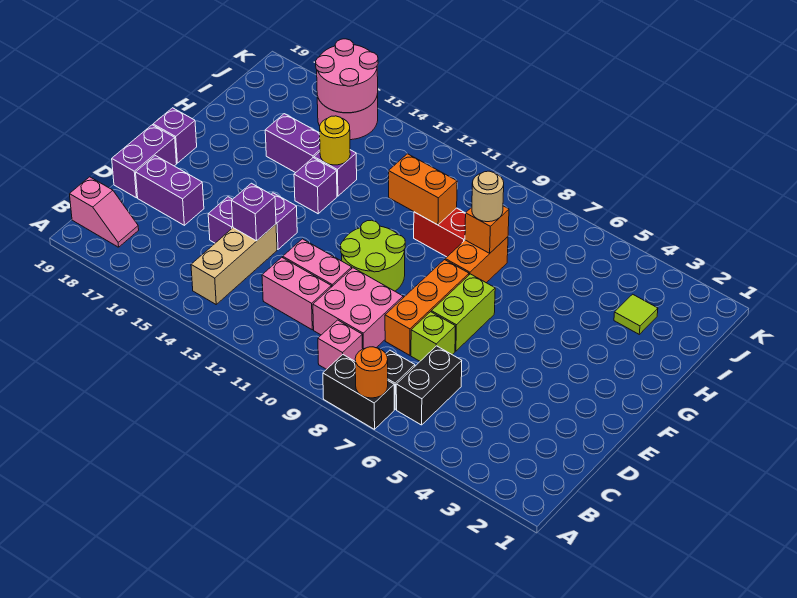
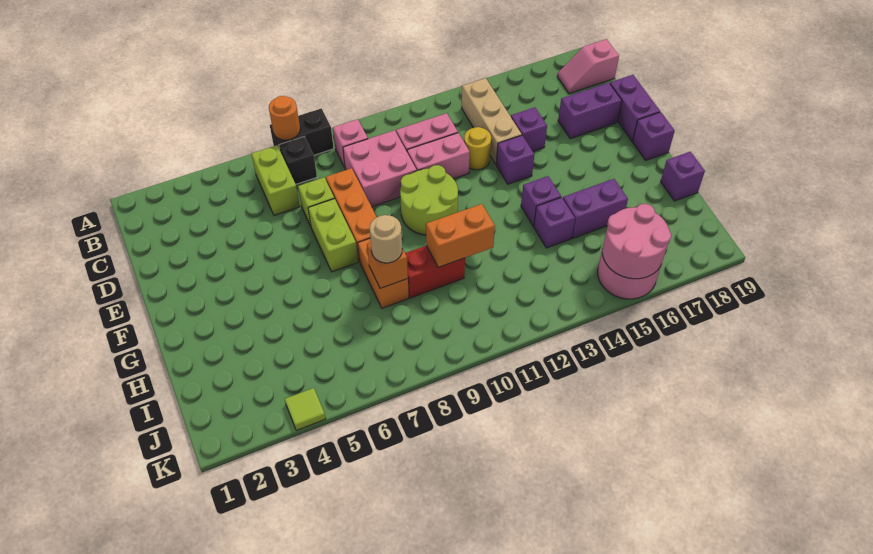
black 1x2 brick [396,346,462,425] -> lime 1x2 brick [251,145,300,215]
purple 1x1 brick [232,183,276,241] -> purple 1x1 brick moved to [661,152,705,201]
yellow 1x1 round brick [320,116,350,165] -> yellow 1x1 round brick moved to [464,127,491,170]
lime 1x1 tile [614,294,658,334] -> lime 1x1 tile moved to [285,388,326,430]

